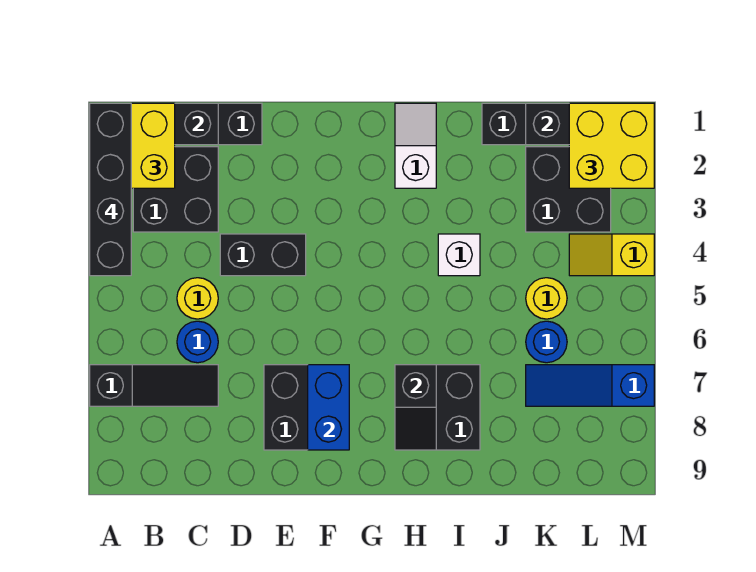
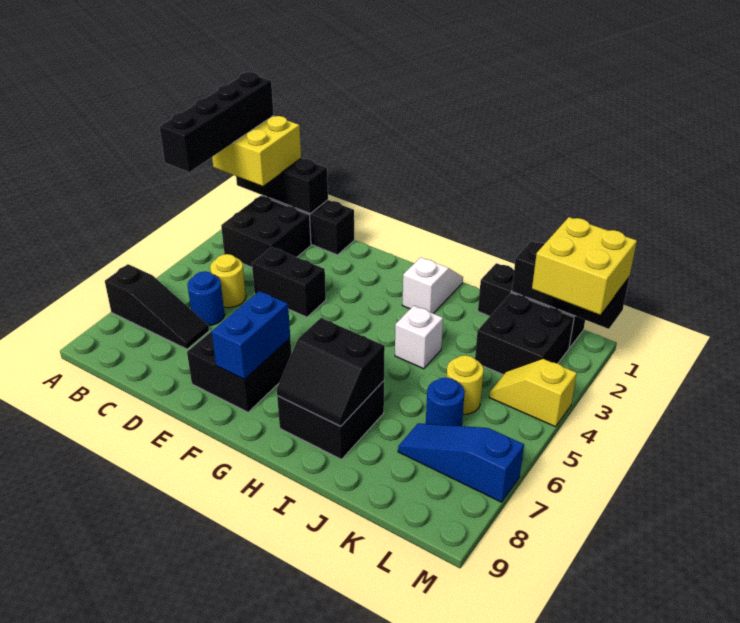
black 1x2 slope [395,365,436,450] -> black 2x2 slope [277,318,385,426]

